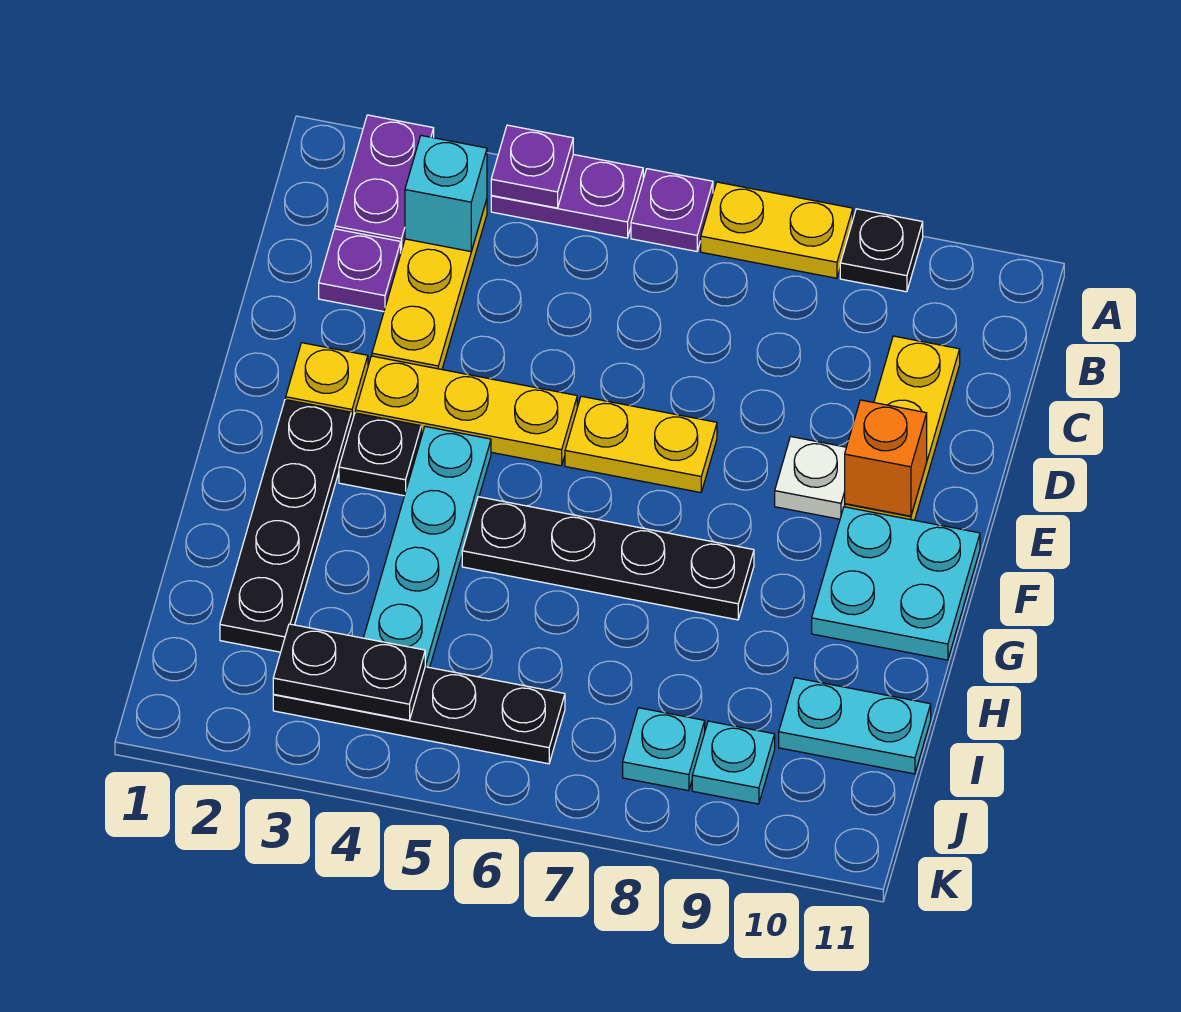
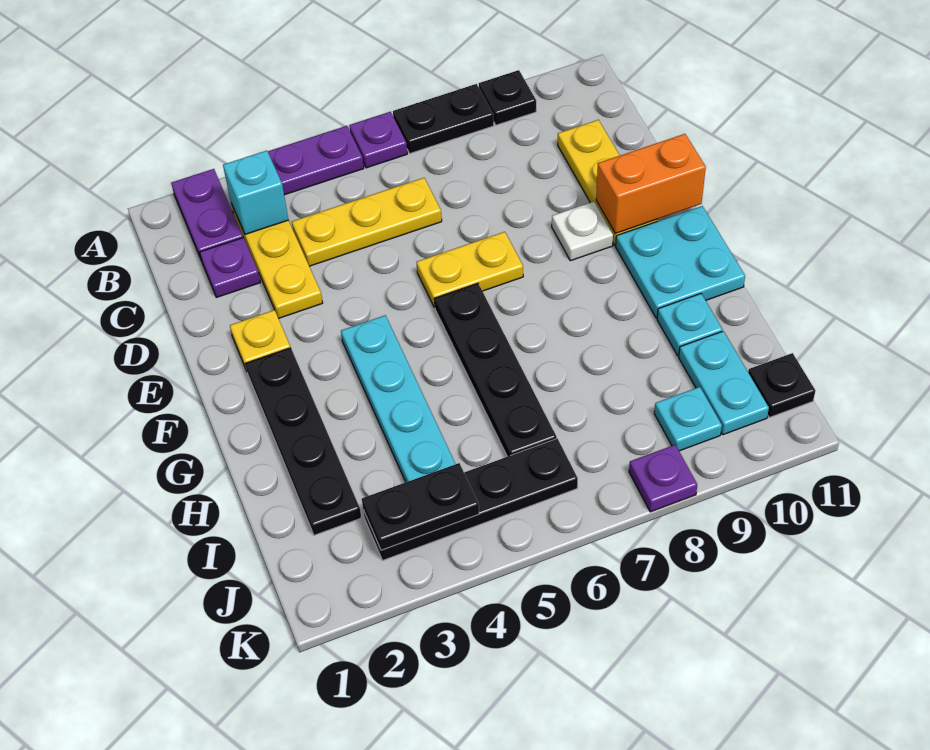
purple 1x1 plate [491,125,573,208] -> purple 1x1 plate moved to [629,445,697,512]
yellow 1x2 plate [701,182,853,278] -> black 1x2 plate [393,84,494,153]
yellow 1x3 plate [356,356,577,466] -> yellow 1x3 plate moved to [292,178,442,266]
orange 1x1 brick [845,400,927,516] -> orange 1x2 brick [596,134,706,234]
black 1x1 plate [339,413,421,496] -> black 1x1 plate moved to [748,353,815,417]
black 1x4 plate [462,497,754,620] -> black 1x4 plate turned to [434,283,557,457]
cyan 1x2 plate [779,678,931,774] -> cyan 1x2 plate turned to [679,331,769,435]
cyan 1x1 plate [623,708,705,791] -> cyan 1x1 plate moved to [657,294,722,356]

